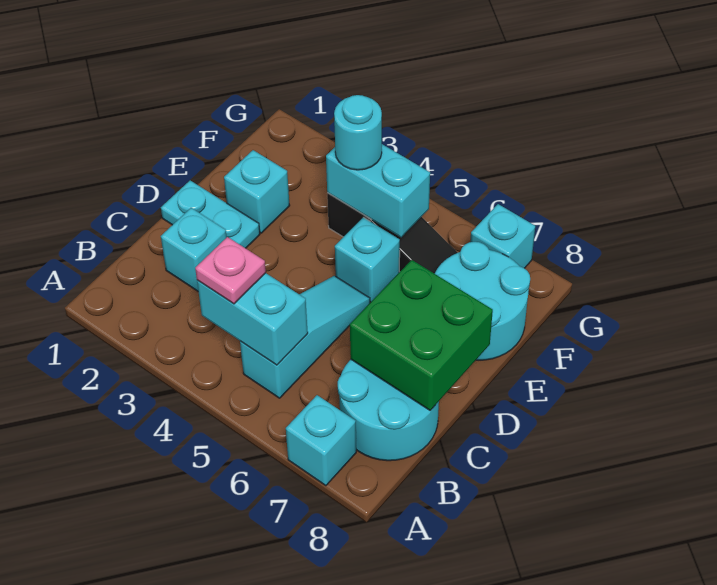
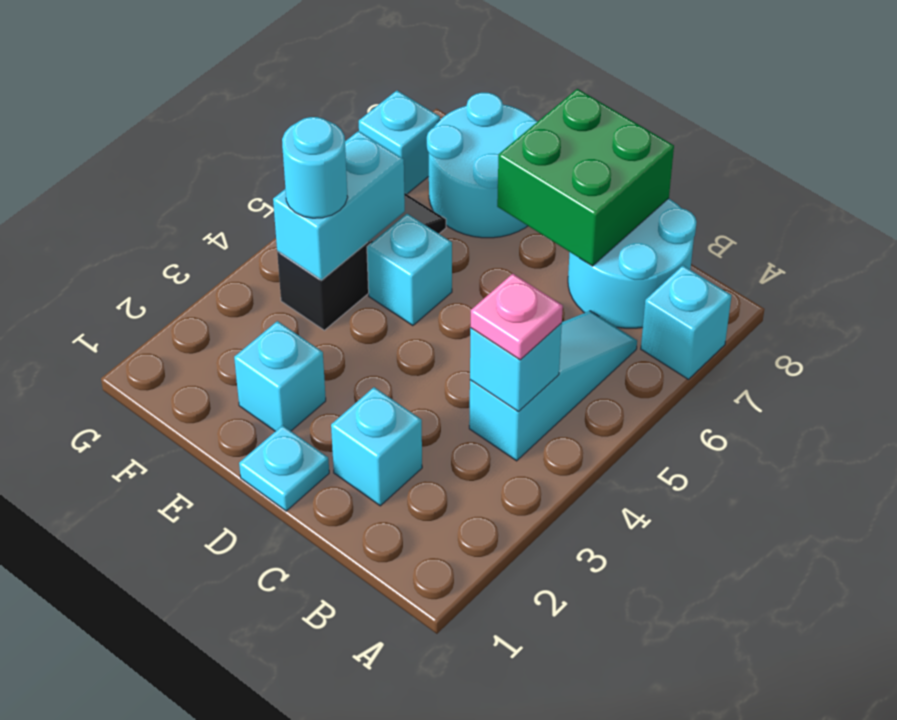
cyan 1x2 brick [197,273,308,365] -> cyan 1x1 brick [470,323,562,411]
cyan 1x3 slope [240,276,370,398] -> cyan 1x3 slope turned to [469,311,637,461]
cyan 1x2 plate [161,180,260,248] -> cyan 1x1 plate [239,425,329,511]

